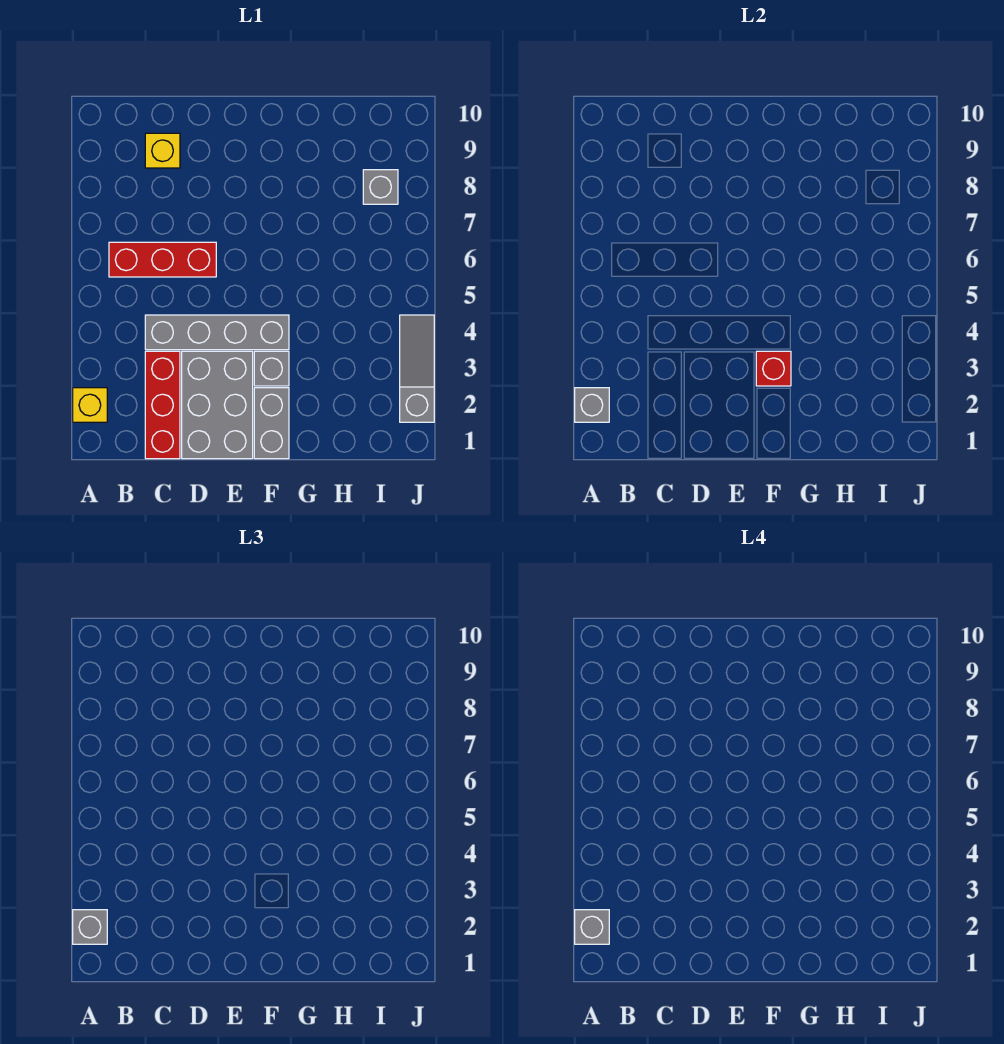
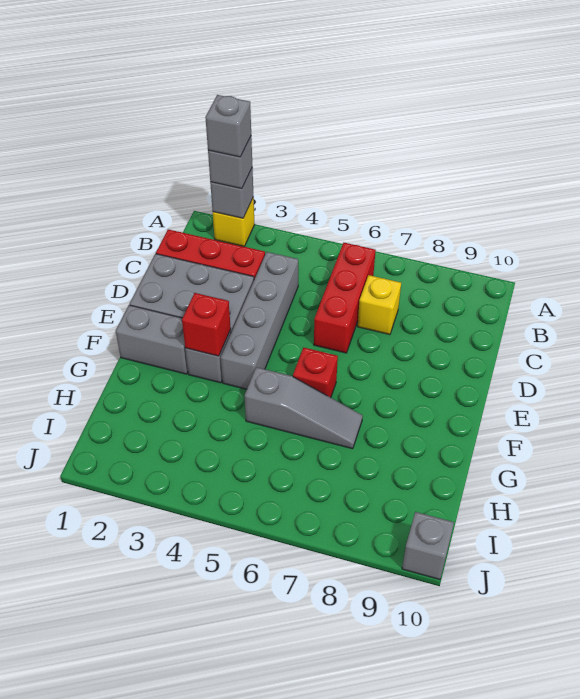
yellow 1x1 brick [145,133,180,168] -> yellow 1x1 brick moved to [358,275,401,335]
none -> red 1x1 brick [293,348,338,398]
grey 1x1 brick [363,170,398,204] -> grey 1x1 brick moved to [402,512,454,579]
grey 1x3 slope [400,315,434,422] -> grey 1x3 slope moved to [245,367,363,449]

